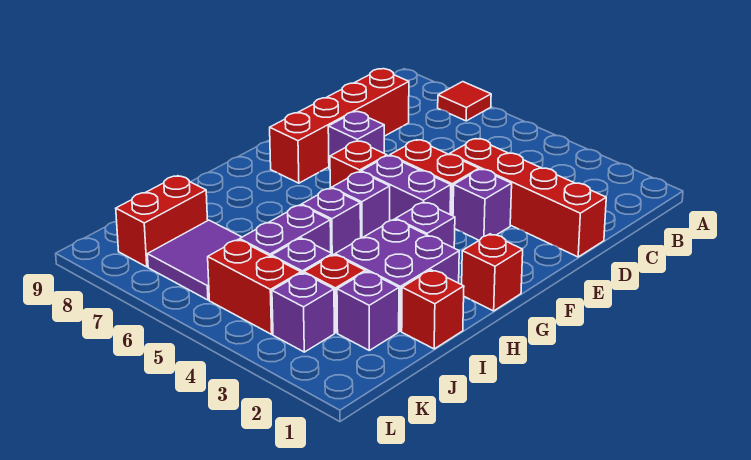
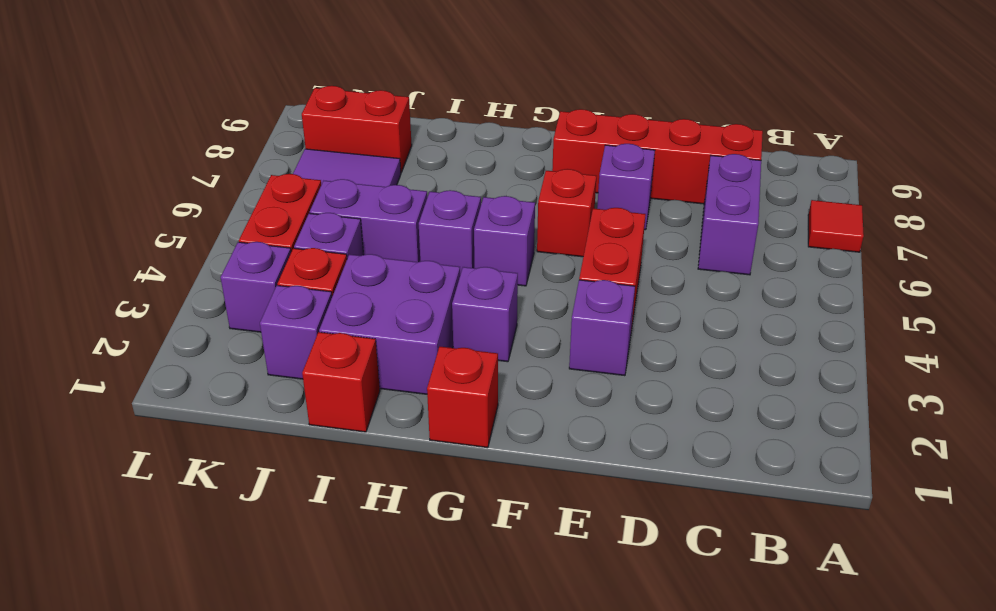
red 1x4 brick [450,139,606,257] -> none
purple 1x2 brick [361,156,451,221] -> purple 1x2 brick moved to [698,154,761,275]

